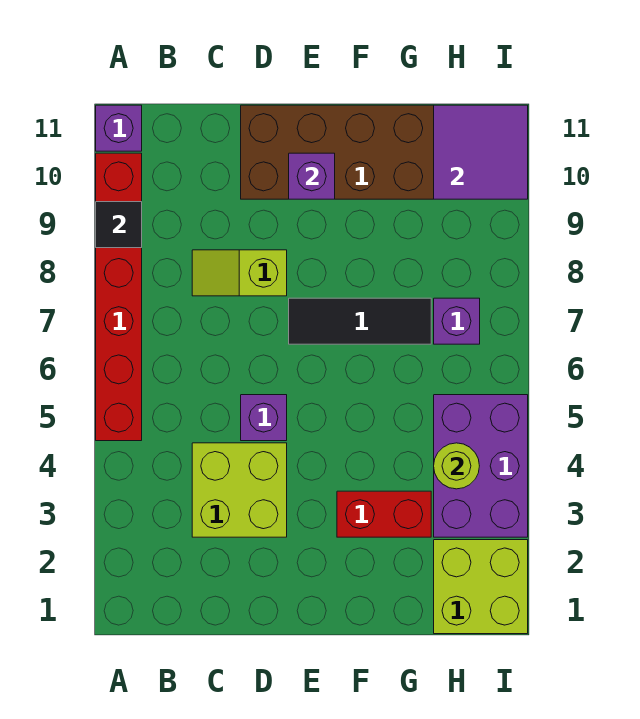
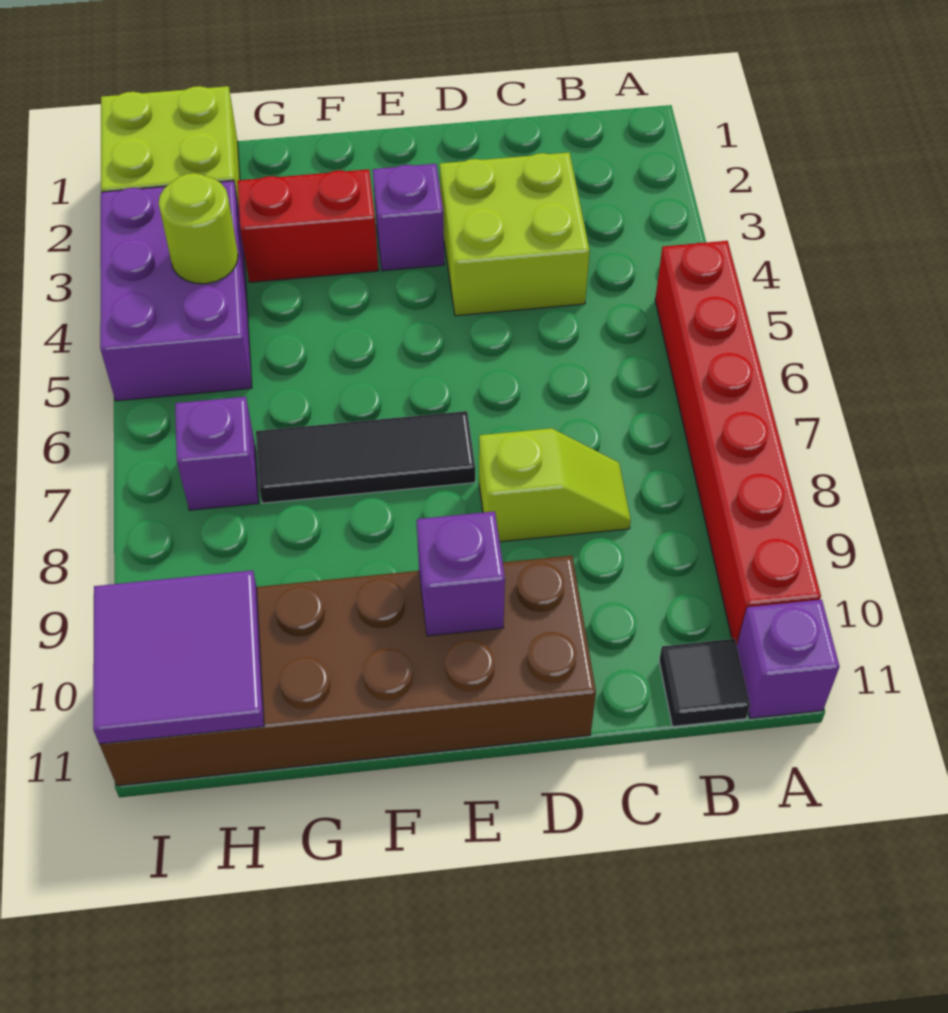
black 1x1 tile [96,202,142,248] -> black 1x1 tile moved to [659,639,750,727]
purple 1x1 brick [241,395,287,441] -> purple 1x1 brick moved to [373,164,444,271]

